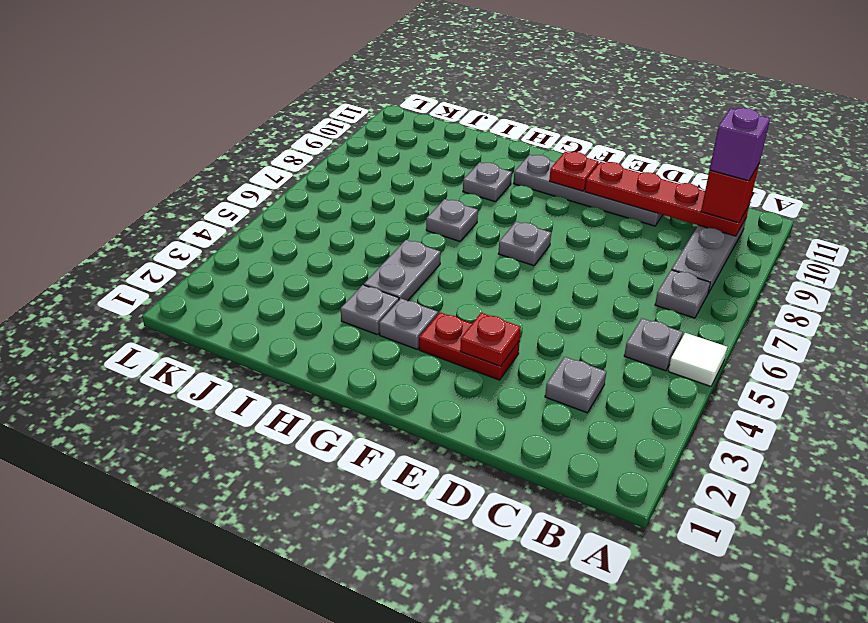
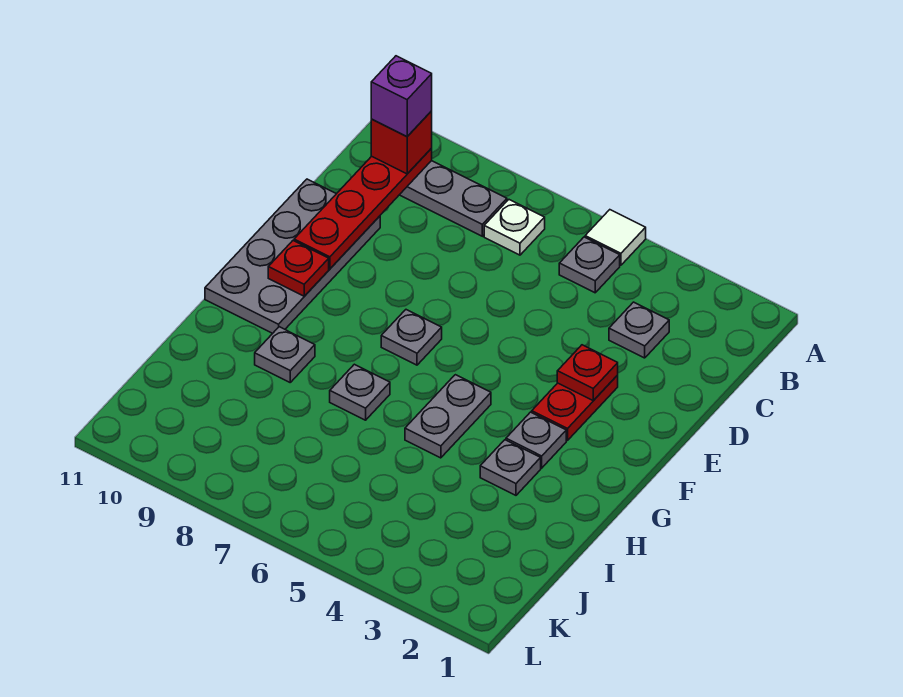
grey 1x1 plate [655,270,710,318] -> white 1x1 plate [484,200,545,255]
grey 1x4 plate [513,155,662,226] -> grey 2x4 plate [205,179,380,333]
grey 1x2 plate [364,240,441,301] -> grey 1x2 plate turned to [405,375,491,458]

